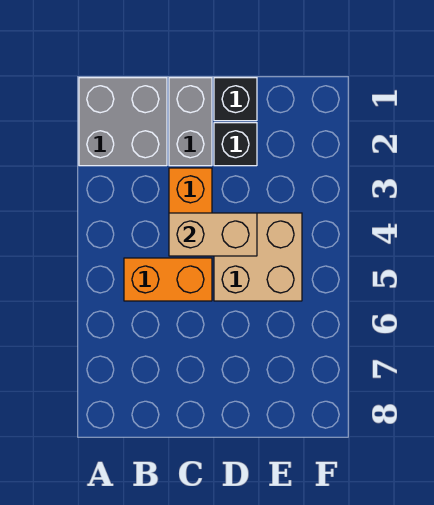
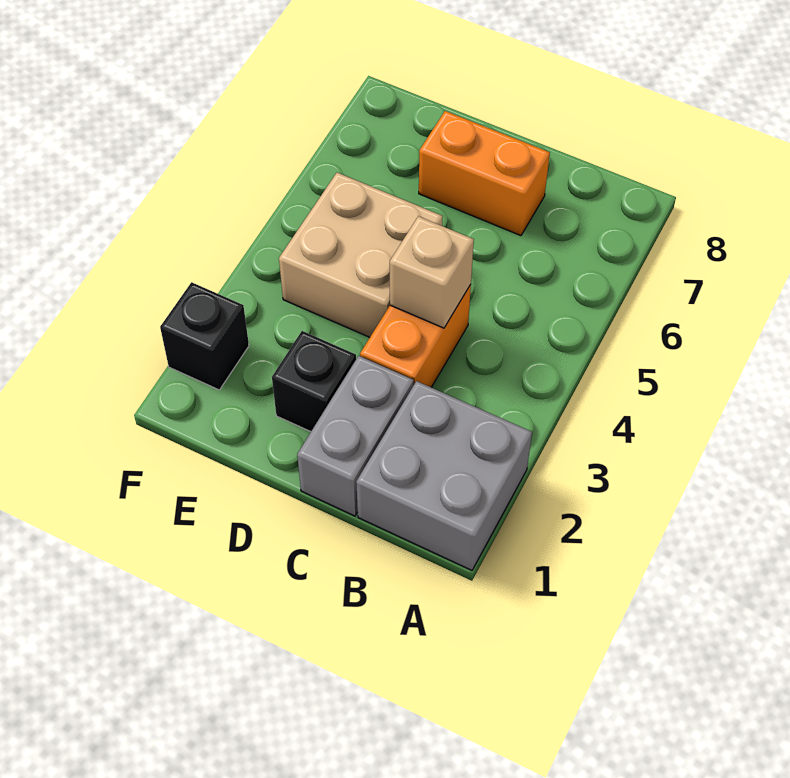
orange 1x2 brick [124,258,212,301] -> orange 1x2 brick moved to [419,111,550,236]
tan 1x2 brick [169,213,257,256] -> tan 1x1 brick [390,216,474,328]
black 1x1 brick [214,78,257,121] -> black 1x1 brick moved to [160,282,249,390]

